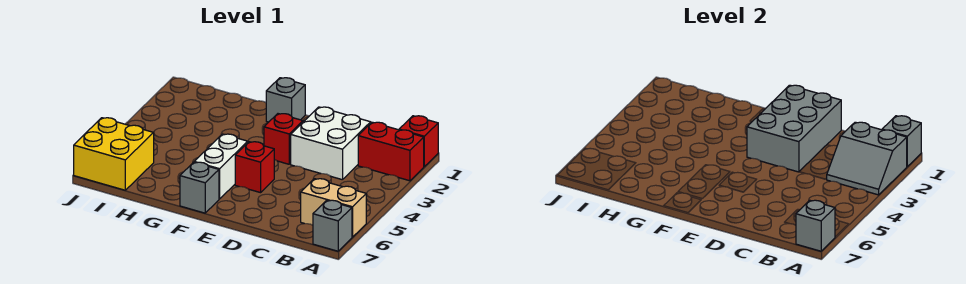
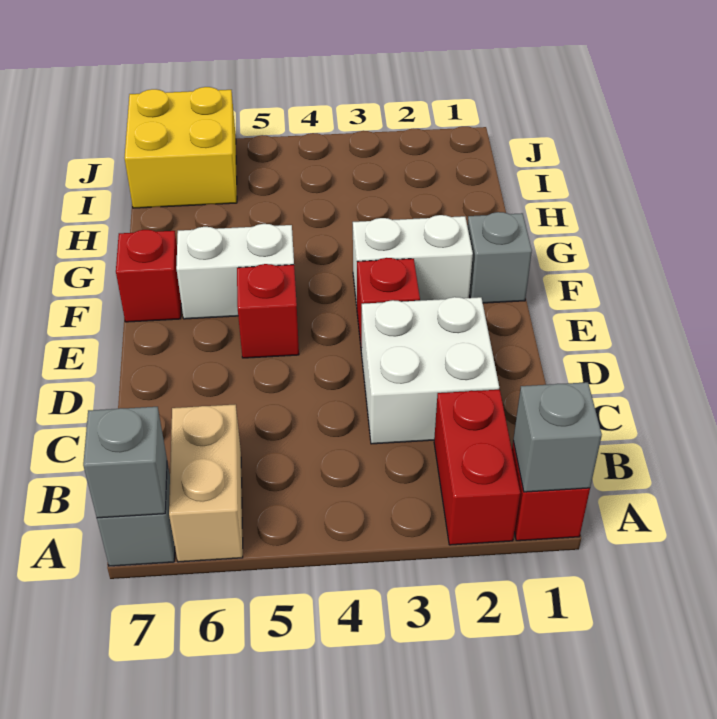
grey 2x2 slope [827,122,907,195] -> none
grey 2x3 brick [747,85,841,172] -> none
none -> white 1x2 brick [353,215,473,306]
grey 1x1 brick [180,162,219,213] -> red 1x1 brick [116,230,181,322]

